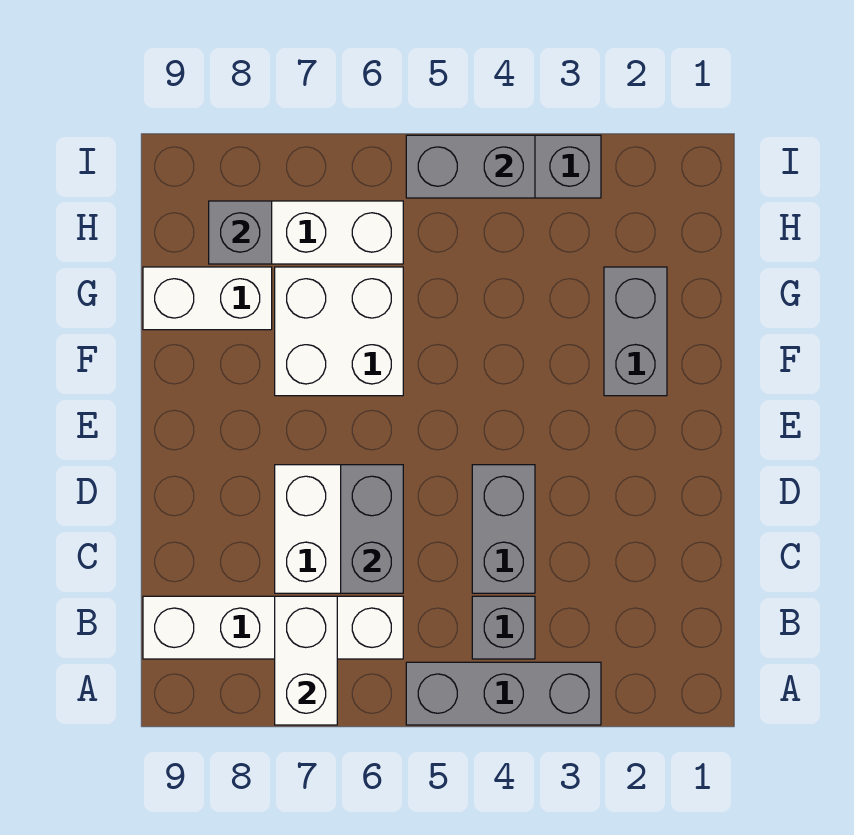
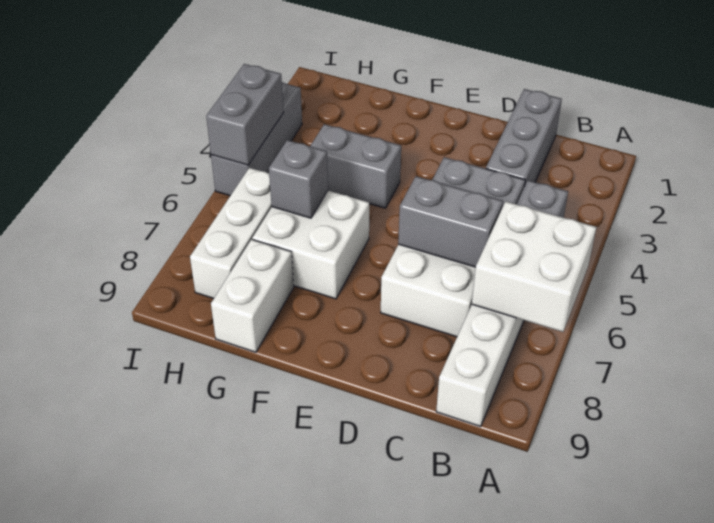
grey 1x3 brick [406,662,601,725] -> grey 1x3 brick moved to [486,89,562,184]
white 1x2 brick [275,596,337,725] -> white 2x2 brick [472,202,596,332]
grey 1x2 brick [604,267,667,396] -> grey 1x2 brick moved to [310,124,401,208]
grey 1x1 brick [209,201,272,264] -> grey 1x1 brick moved to [269,140,328,218]

